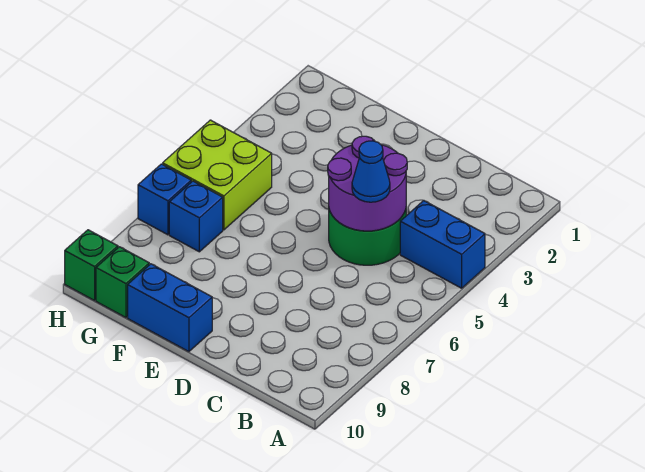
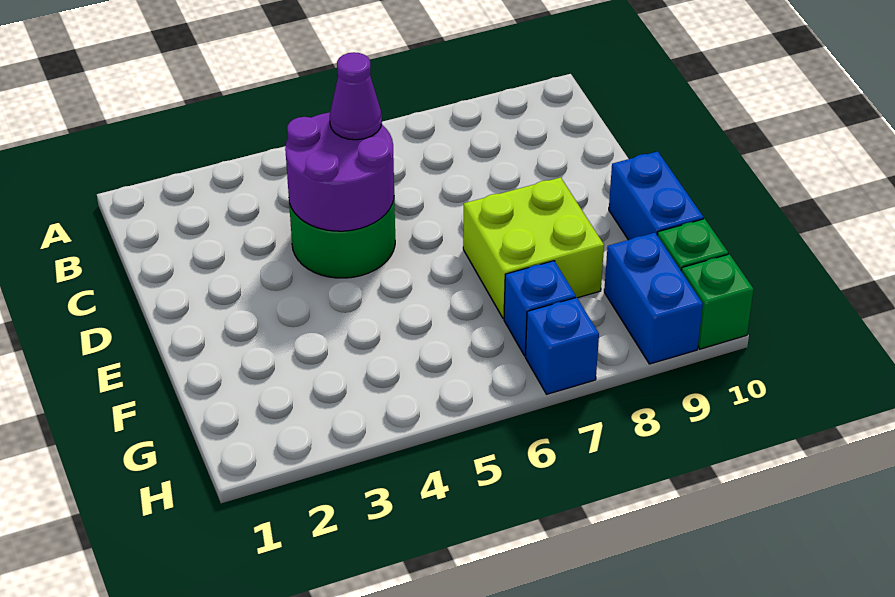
blue 1x2 brick [400,200,485,288] -> blue 1x2 brick moved to [604,233,703,364]
blue 1x1 cone [352,141,390,202] -> purple 1x1 cone [330,52,382,140]
lime 2x2 brick [163,120,272,230] -> lime 2x2 brick moved to [463,177,604,319]

